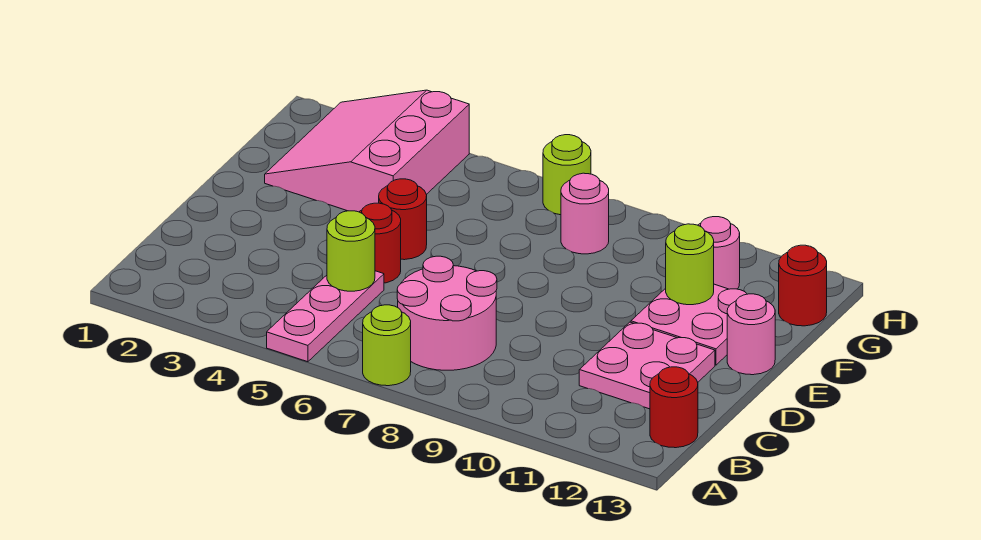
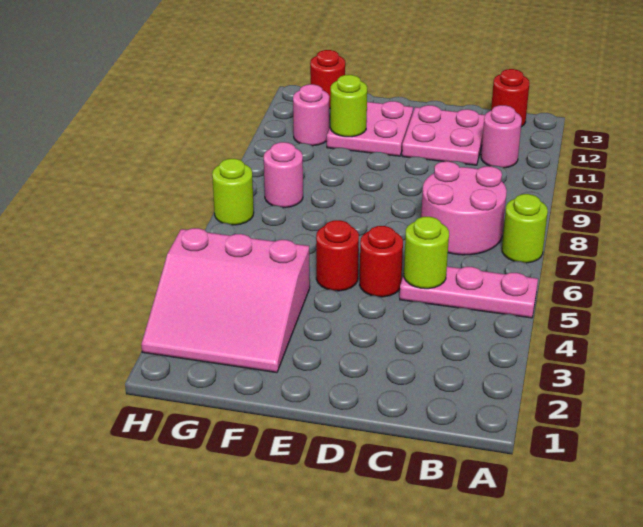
pink 1x1 round brick [727,294,775,375] -> pink 1x1 round brick moved to [481,105,522,168]

